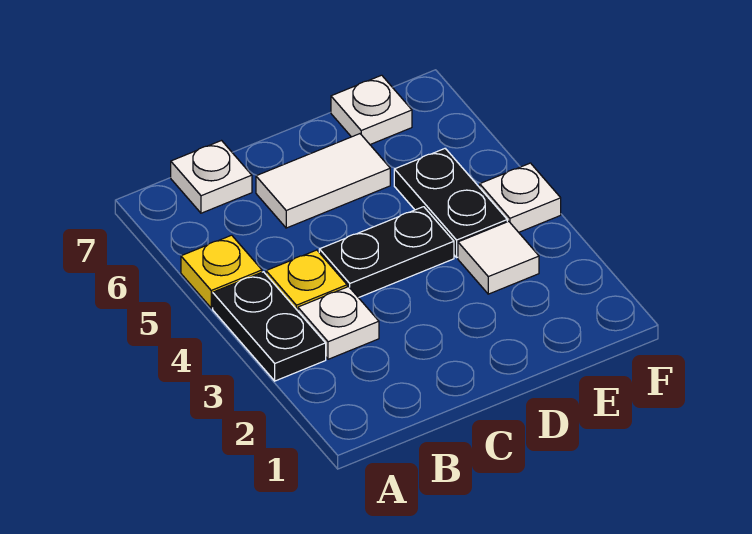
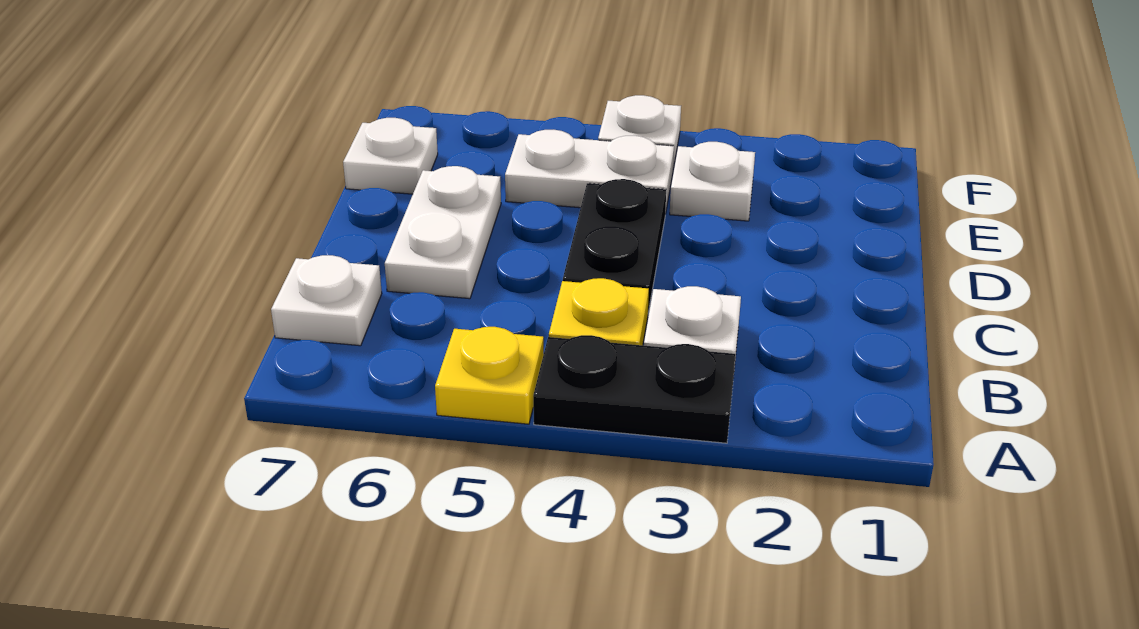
white 1x2 tile [256,134,390,228] -> white 1x2 plate [385,166,501,299]
white 1x1 tile [458,221,539,294] -> white 1x1 plate [670,142,755,221]
black 1x2 plate [394,149,507,257] -> white 1x2 plate [505,130,674,214]

